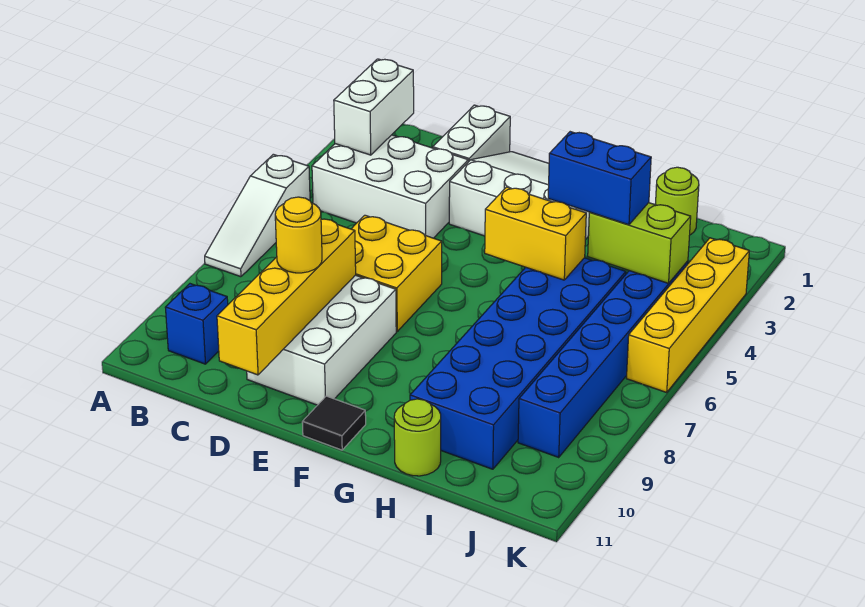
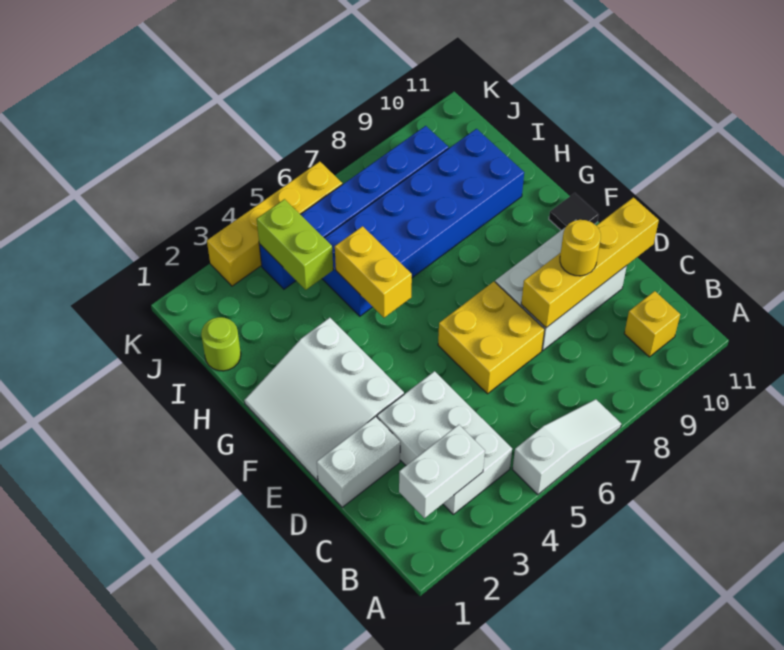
blue 1x1 brick [165,284,228,364] -> yellow 1x1 brick [624,291,680,357]
blue 1x2 brick [548,132,651,225] -> none
lime 1x1 round brick [394,399,441,476] -> none

